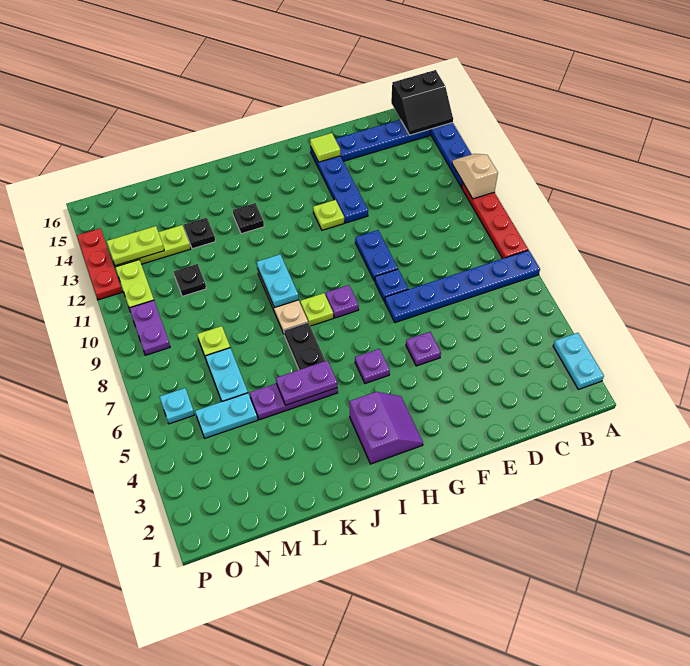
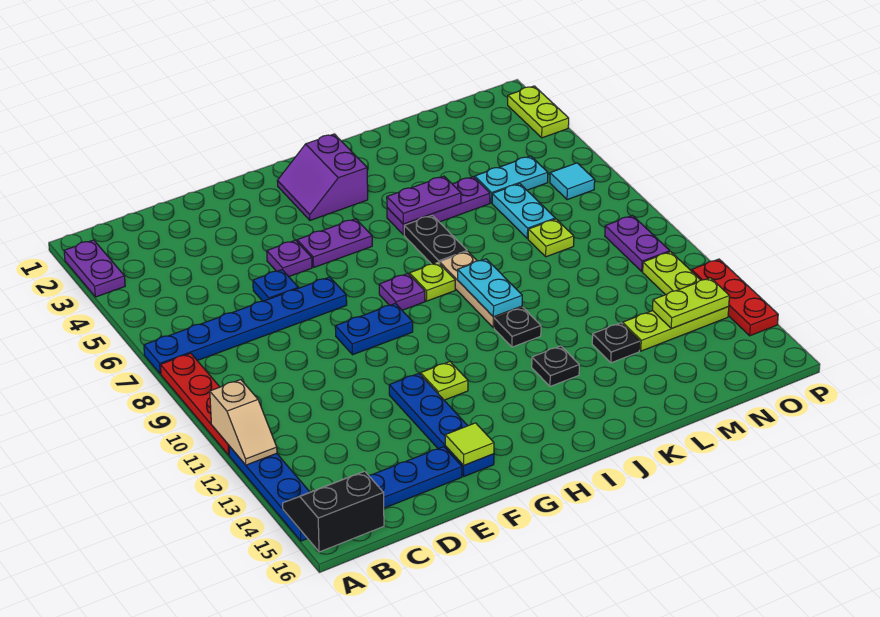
cyan 1x2 plate [553,333,604,390] -> purple 1x2 plate [64,240,125,297]
blue 1x1 plate [375,269,408,302] -> blue 1x1 plate moved to [253,270,298,301]
blue 1x2 plate [355,230,398,281] -> blue 1x2 plate turned to [335,303,413,355]
purple 1x1 plate [355,349,390,384] -> purple 1x2 plate [297,219,372,267]
black 1x1 plate [174,264,206,296] -> black 1x1 plate moved to [494,307,541,347]
cyan 1x1 plate [160,388,195,424] -> cyan 1x1 tile [550,163,595,200]
none -> lime 1x2 plate [508,86,569,138]

